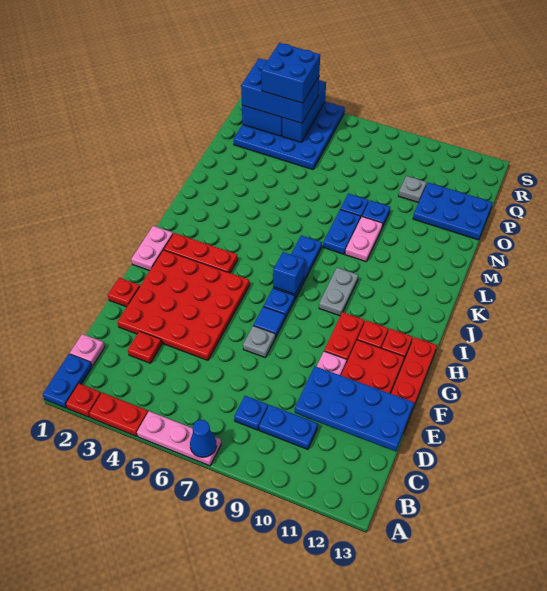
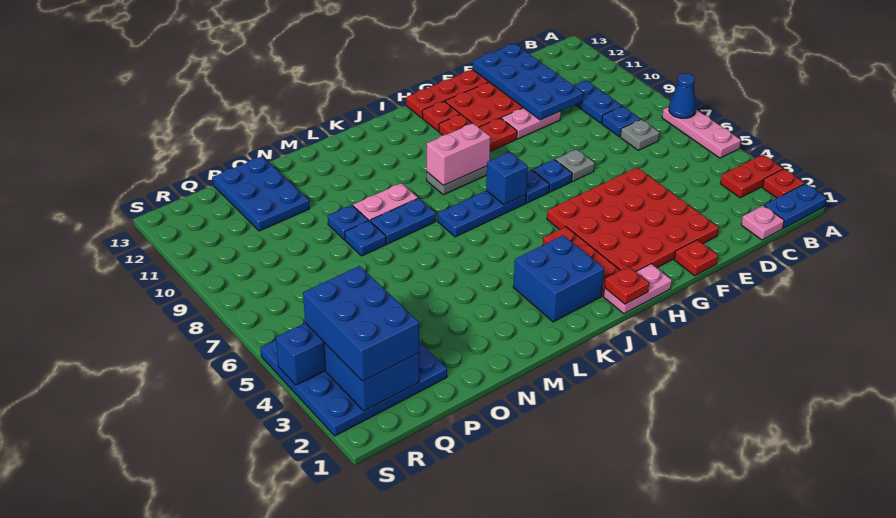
red 1x2 plate [89,393,148,436] -> red 1x2 plate turned to [720,155,783,198]
red 1x1 plate [128,331,162,363] -> red 1x1 plate moved to [605,266,649,304]
blue 1x1 tile [253,307,285,338] -> blue 1x1 plate [533,159,572,192]
none -> pink 1x2 brick [427,123,490,186]
grey 1x1 plate [399,176,427,203] -> grey 1x1 plate moved to [620,119,660,150]
blue 2x2 brick [261,43,320,103] -> blue 2x2 brick moved to [513,235,604,322]

